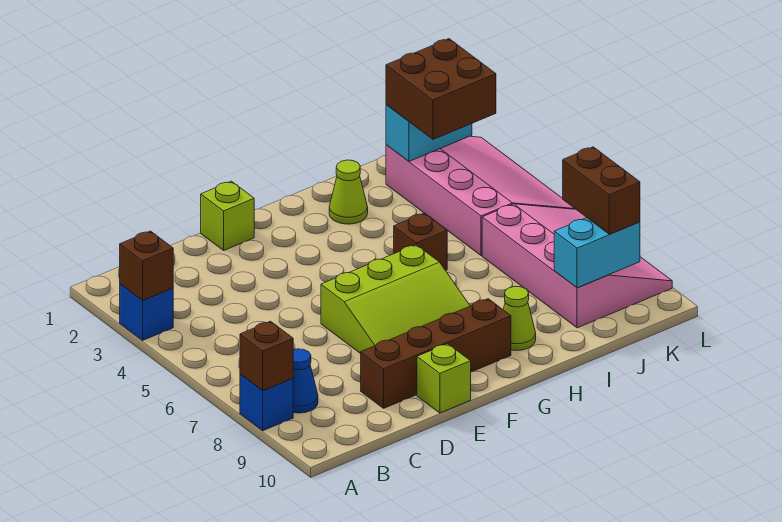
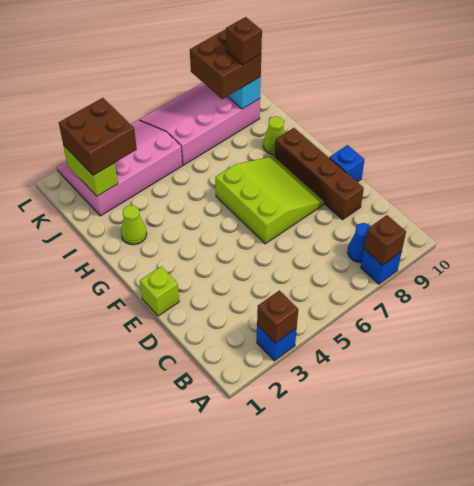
lime 1x1 brick [417,344,471,413] -> blue 1x1 brick [329,145,365,182]
brown 1x1 brick [394,213,447,270] -> brown 1x1 brick moved to [226,17,262,65]
cyan 1x2 brick [386,105,472,161] -> lime 1x2 brick [63,145,118,196]
brown 1x2 brick [563,147,640,234] -> brown 2x2 brick [190,29,261,99]

